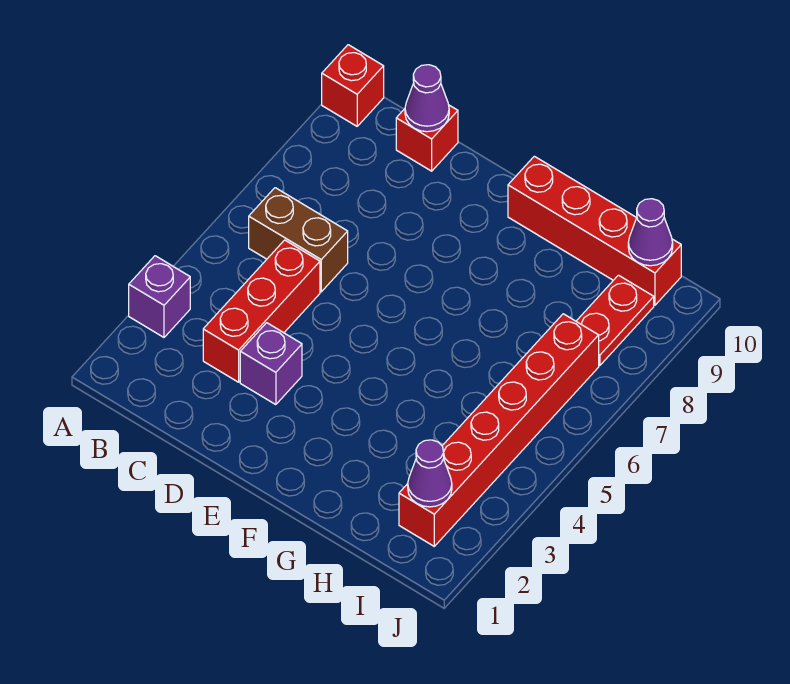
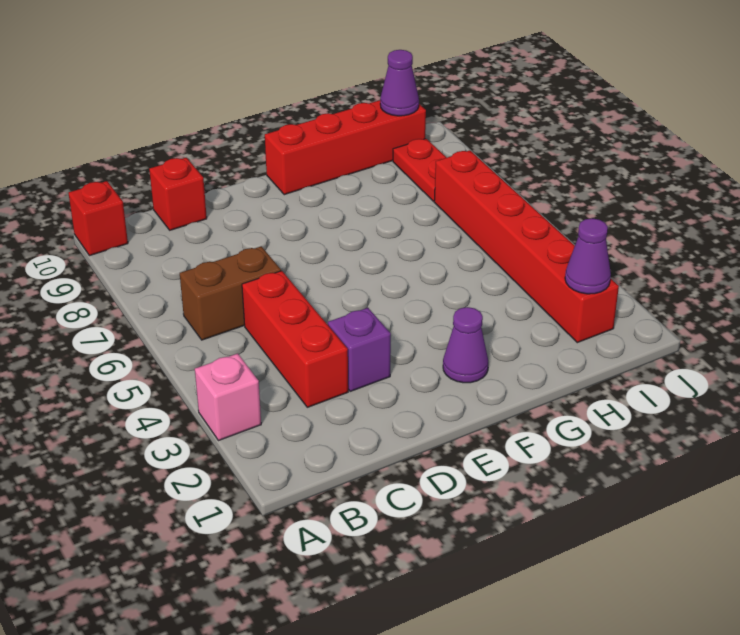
purple 1x1 brick [129,256,190,337] -> pink 1x1 brick [195,353,261,441]
purple 1x1 cone [405,65,449,132] -> purple 1x1 cone moved to [443,307,488,383]

